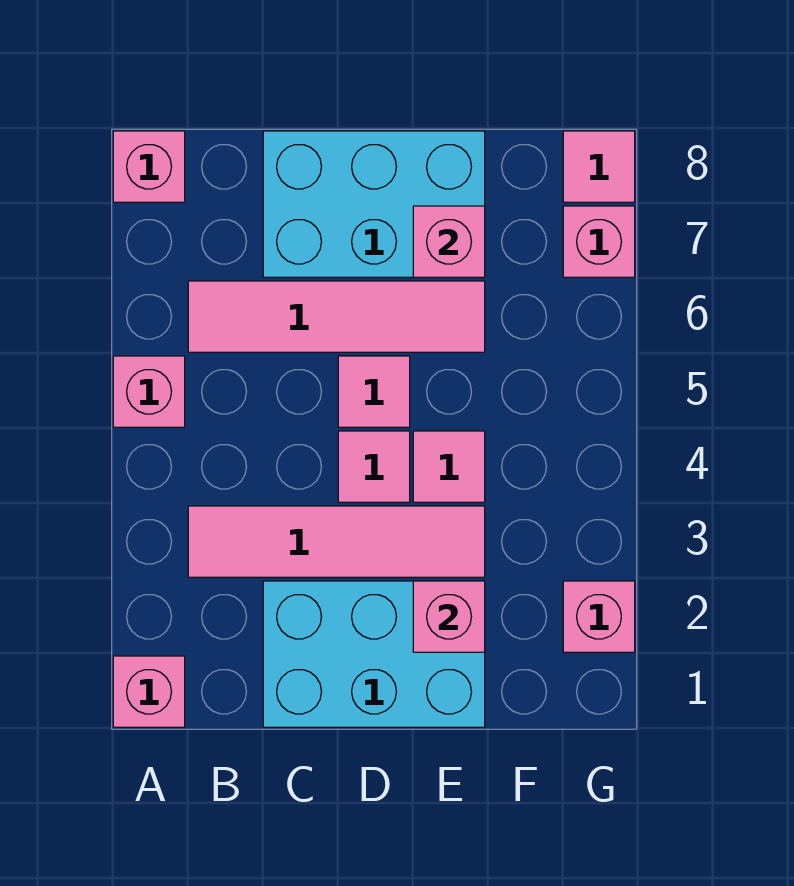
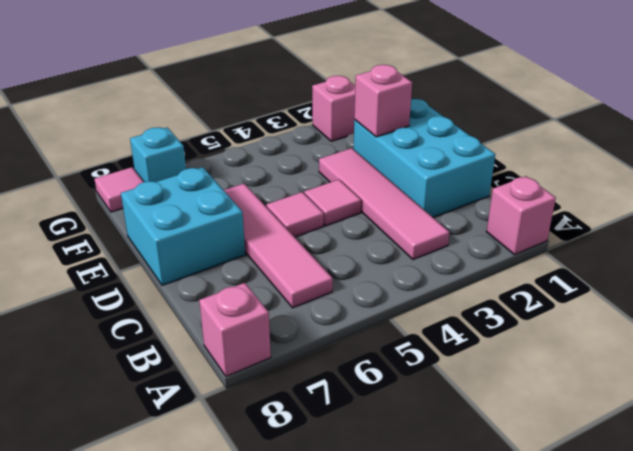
pink 1x1 brick [113,356,185,427] -> none
cyan 2x3 brick [263,131,485,277] -> cyan 2x2 brick [121,167,245,285]
pink 1x1 tile [413,431,485,502] -> none
pink 1x1 brick [413,206,485,277] -> none
pink 1x1 brick [563,206,635,277] -> cyan 1x1 brick [130,127,186,182]

